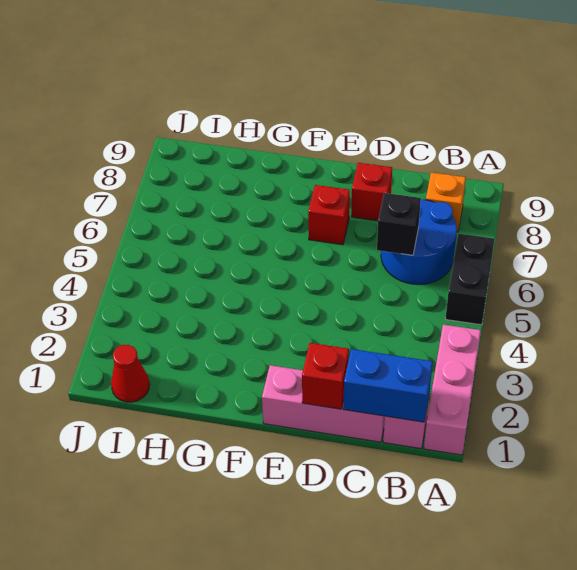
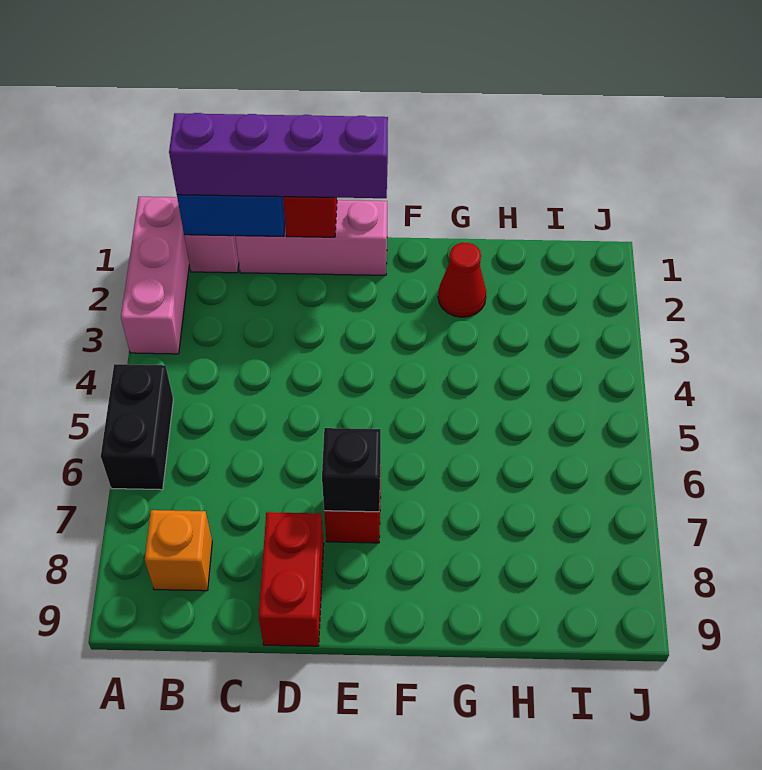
none -> purple 1x4 brick [169,113,388,198]
blue 2x2 round brick [381,200,457,284] -> none
black 1x1 brick [377,193,421,255] -> black 1x1 brick moved to [322,428,381,512]
red 1x1 brick [351,163,392,221] -> red 1x2 brick [259,512,324,646]
red 1x1 cone [111,345,150,402] -> red 1x1 cone moved to [438,242,486,317]

